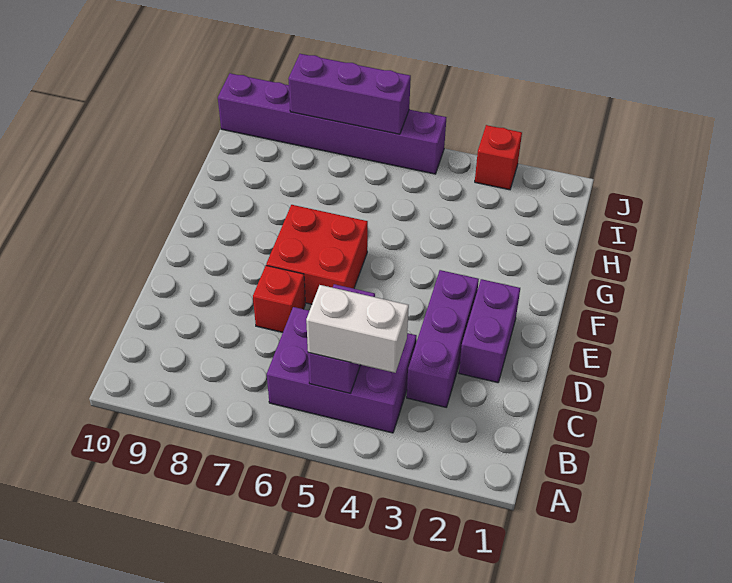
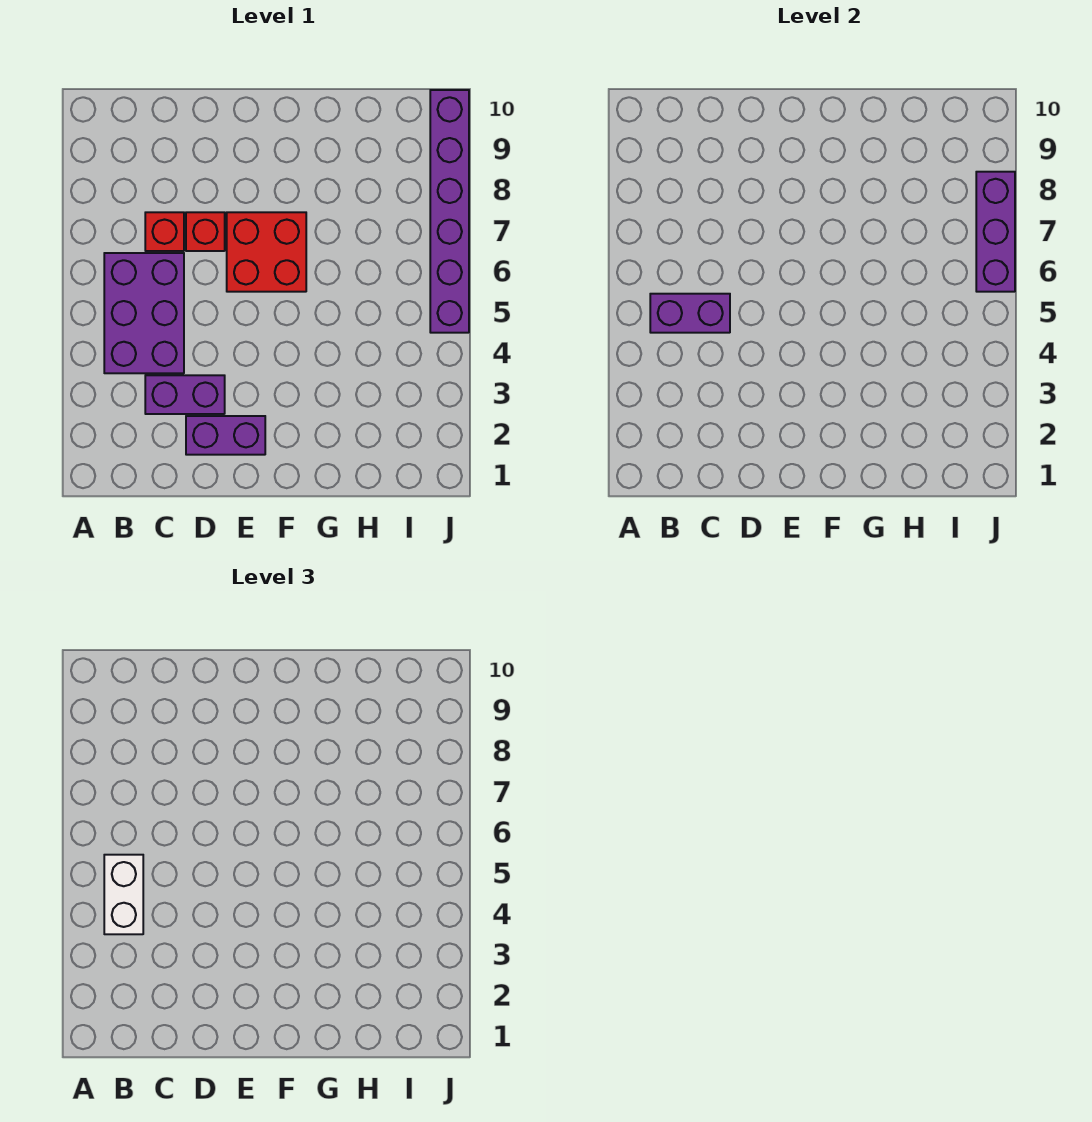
purple 1x3 brick [407,270,479,407] -> purple 1x2 brick [145,375,225,414]
red 1x1 brick [475,125,522,190] -> red 1x1 brick moved to [145,212,184,251]

